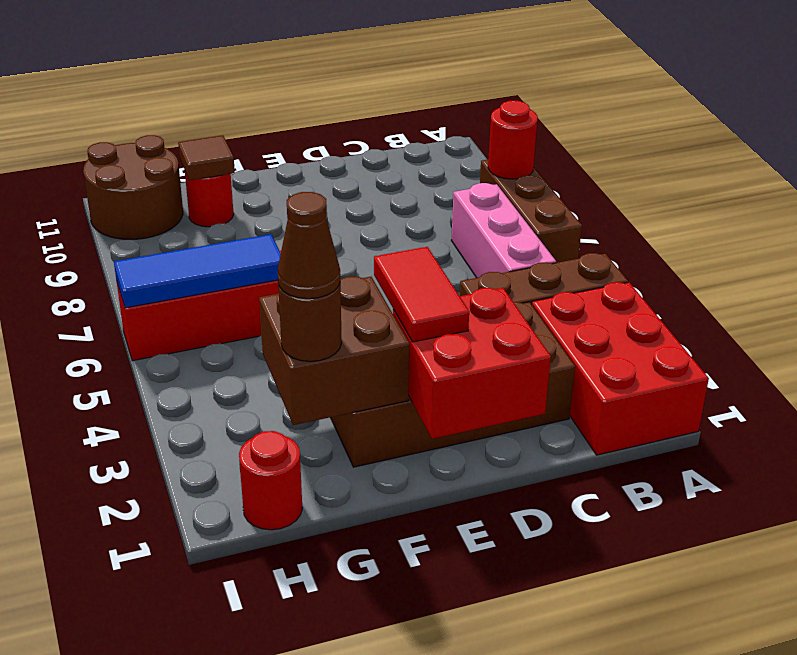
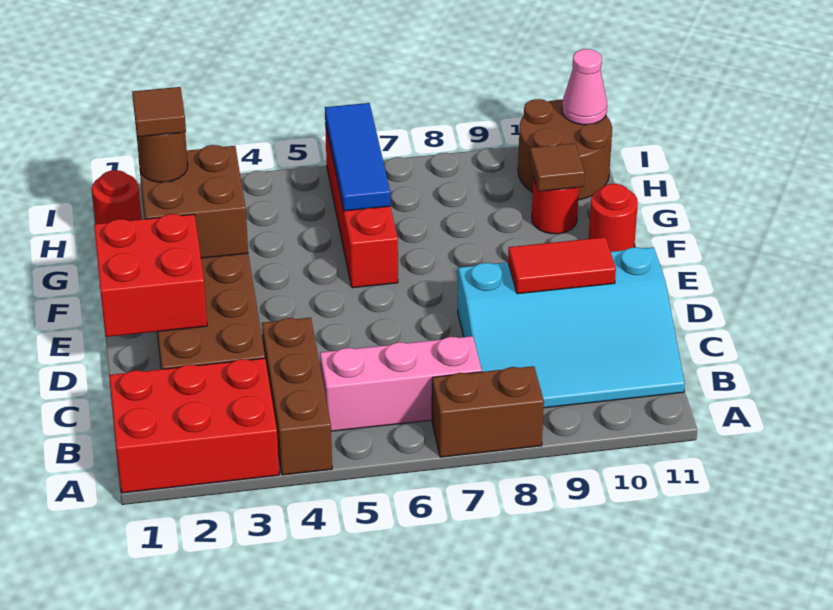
brown 1x3 brick [480,160,582,263] -> brown 1x2 brick [432,366,544,457]
red 1x1 round brick [488,101,538,179] -> red 1x1 round brick moved to [589,184,638,252]
none -> cyan 3x4 slope [458,247,685,408]
red 1x2 tile [374,247,469,342] -> red 1x2 tile moved to [508,237,616,294]
brown 1x1 cone [278,192,340,299] -> brown 1x1 tile [132,87,186,137]
none -> pink 1x1 cone [562,49,607,125]

